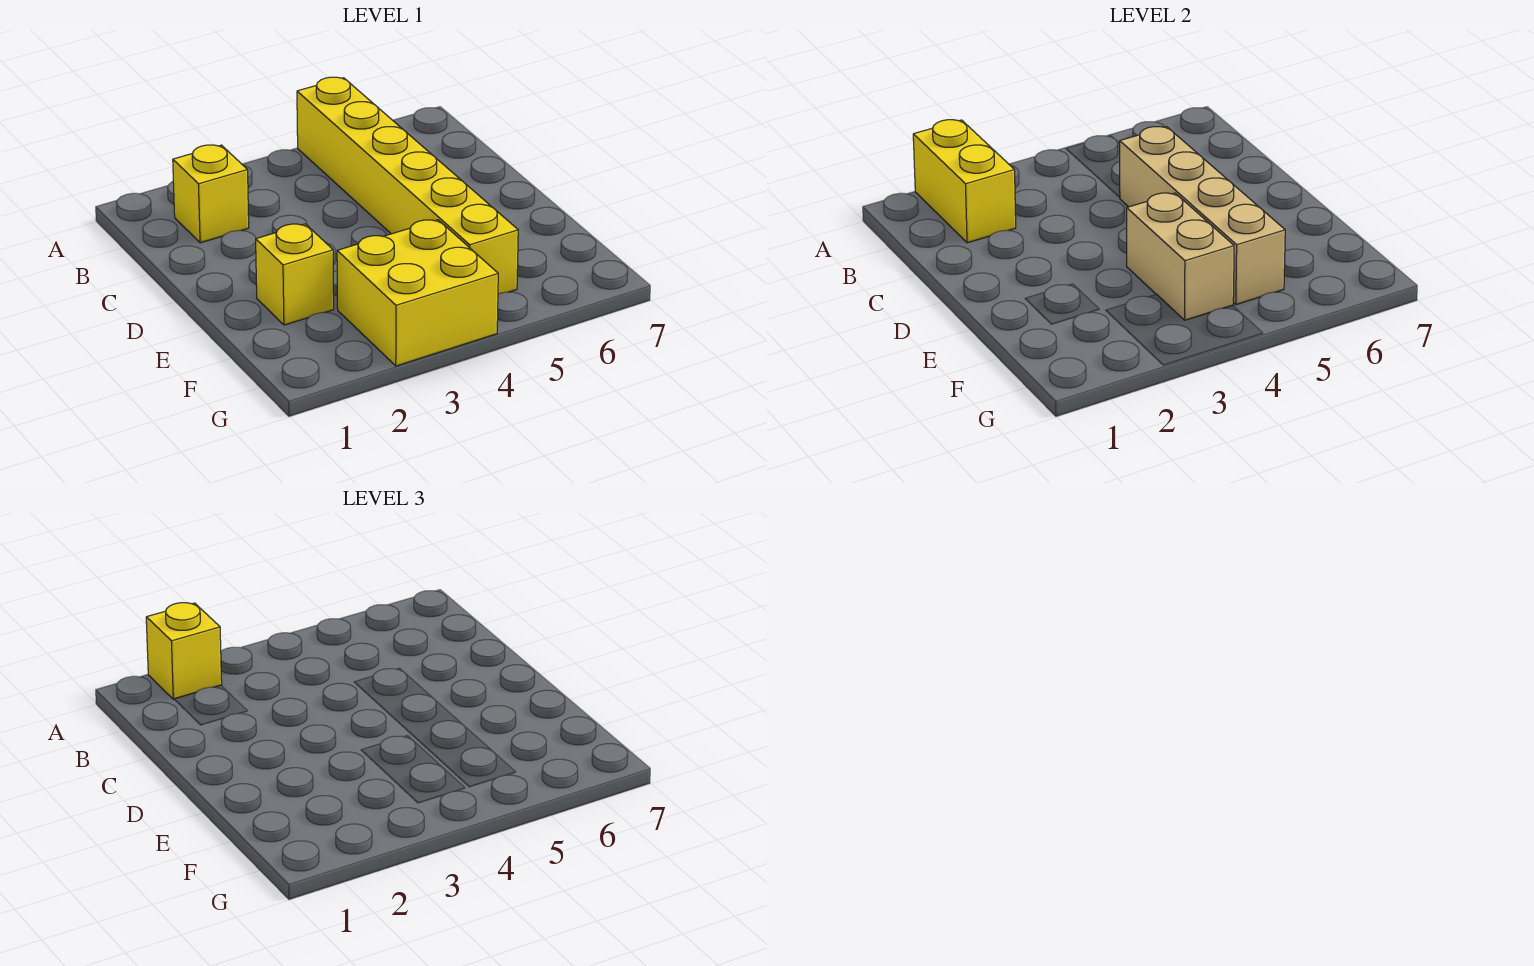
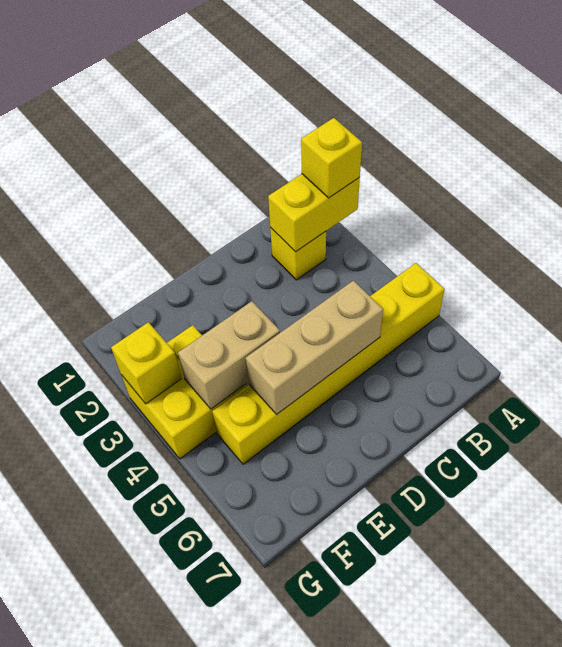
tan 1x4 brick [1120,127,1285,305] -> tan 1x3 brick [246,281,383,414]
yellow 1x1 brick [256,224,334,325] -> yellow 1x1 brick moved to [111,322,181,404]

